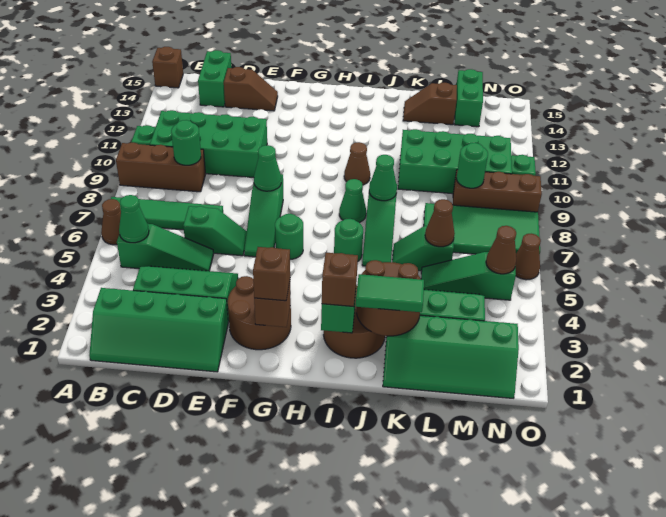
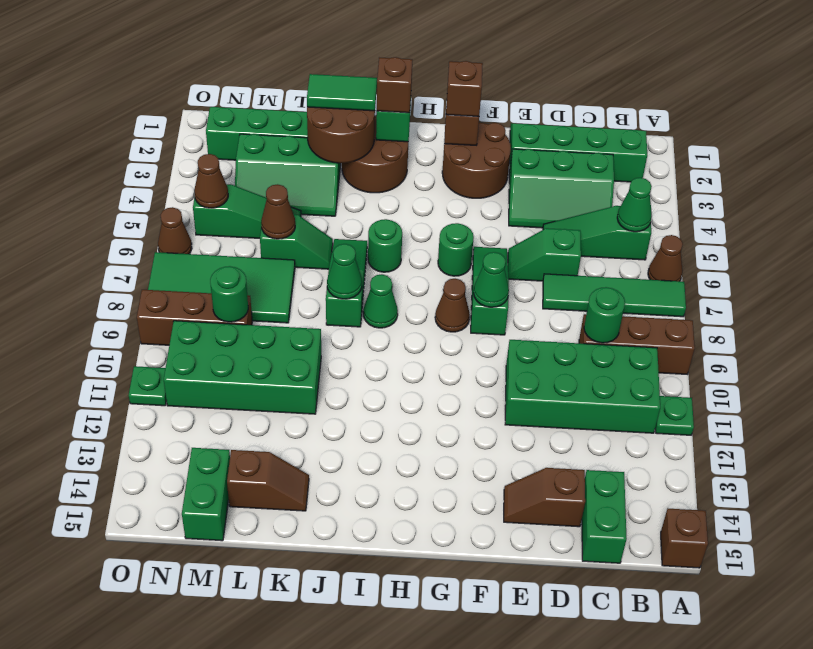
brown 1x1 cone [344,142,370,185] -> brown 1x1 cone moved to [435,278,470,332]

